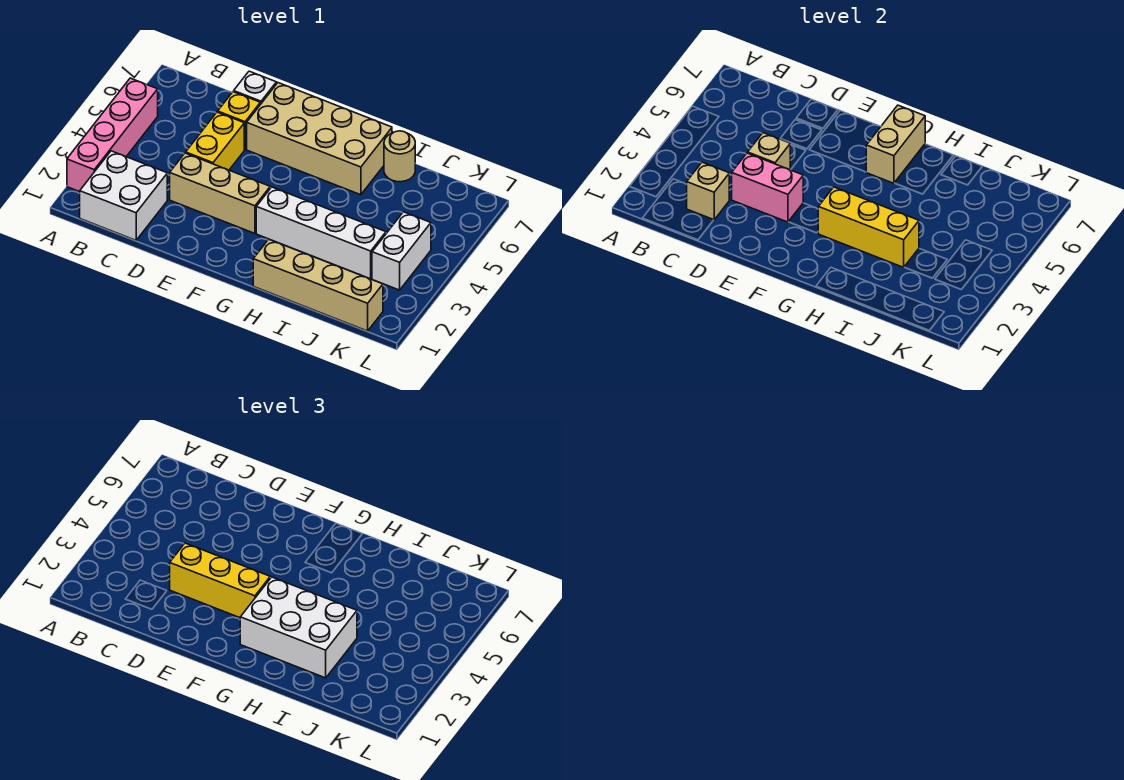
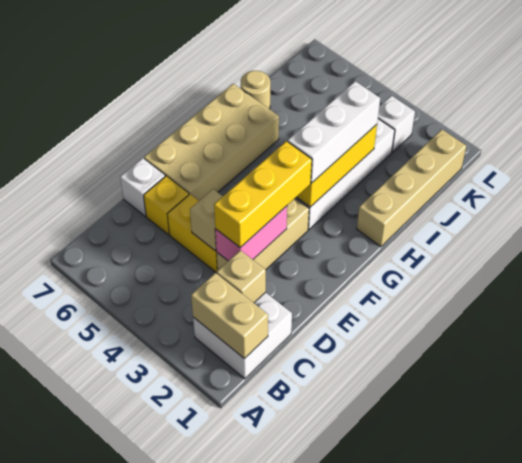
pink 1x4 brick [67,78,158,192] -> none
white 2x3 brick [240,577,357,678] -> white 1x3 brick [288,81,380,183]
tan 1x2 brick [866,105,925,183] -> tan 1x2 brick moved to [191,273,268,359]
white 1x2 brick [372,212,431,290] -> white 1x1 brick [378,96,415,152]

